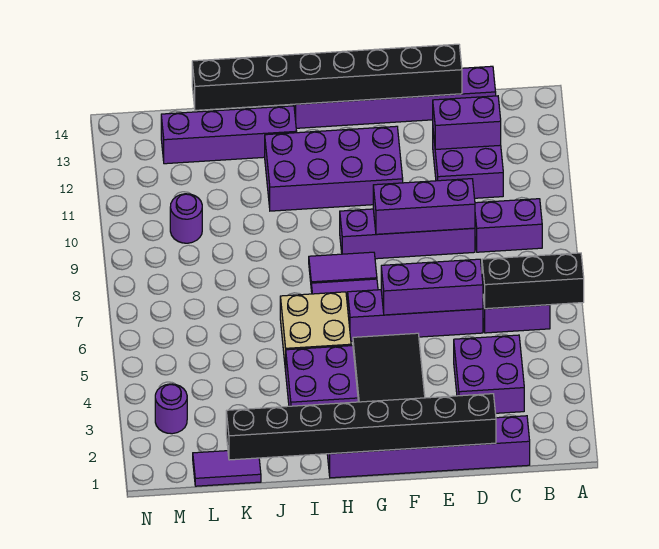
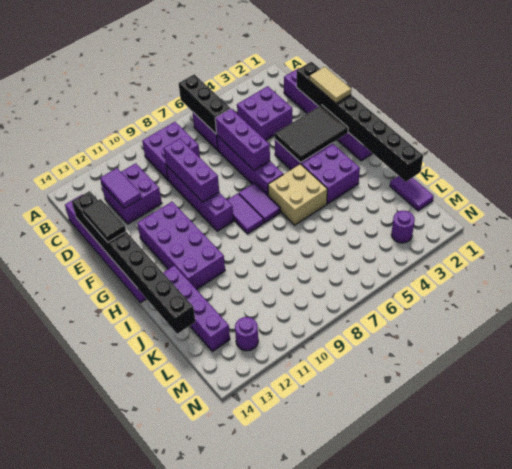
purple 1x2 brick [475,199,542,252] -> purple 2x2 brick [142,122,200,180]
purple 1x2 brick [433,96,501,149] -> purple 1x2 tile [100,168,141,208]
none -> tan 1x2 tile [310,67,351,103]
none -> black 1x2 tile [82,199,126,242]
purple 1x1 round brick [170,194,202,243] -> purple 1x1 round brick moved to [235,317,258,351]

